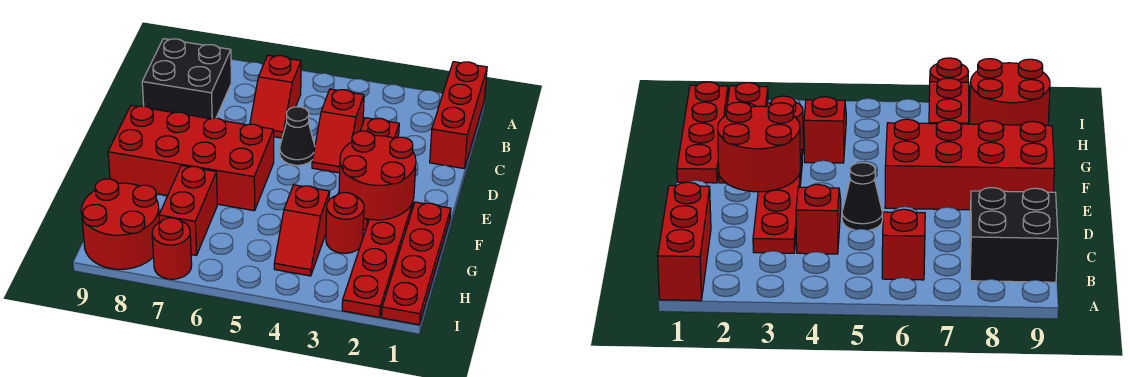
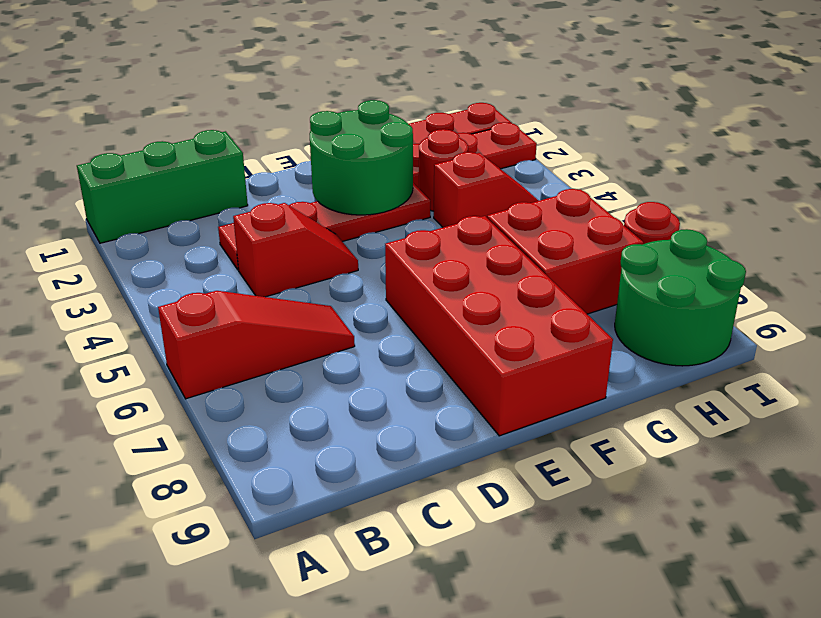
red 1x3 brick [430,62,487,168] -> green 1x3 brick [77,130,248,243]
red 1x2 slope [250,55,301,138] -> red 1x3 slope [158,291,355,399]
black 2x2 brick [142,39,232,119] -> none
black 1x1 cone [280,107,315,165] -> none
red 2x2 round brick [339,131,416,220] -> green 2x2 round brick [310,100,413,215]
red 1x2 brick [159,166,217,255] -> red 2x2 brick [487,189,644,314]
red 2x2 round brick [81,179,159,269] -> green 2x2 round brick [615,229,746,366]

